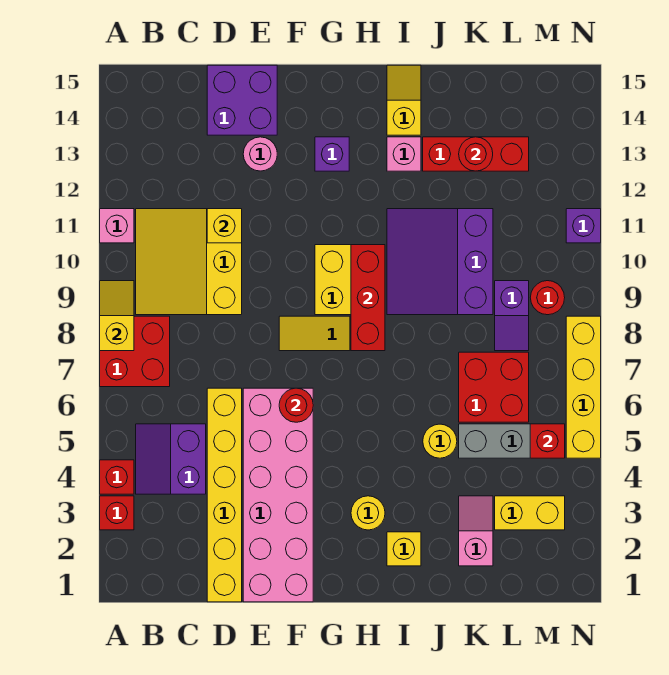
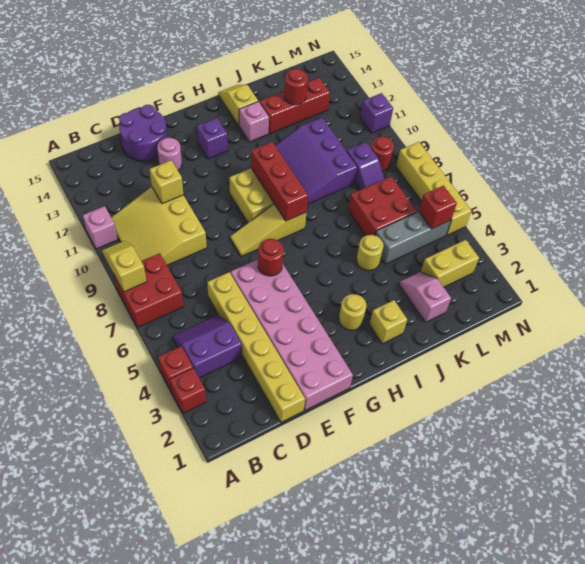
purple 2x2 slope [136,424,206,494] -> purple 2x2 slope turned to [173,315,242,378]
purple 2x2 brick [207,65,277,135] -> purple 2x2 round brick [119,105,167,162]

